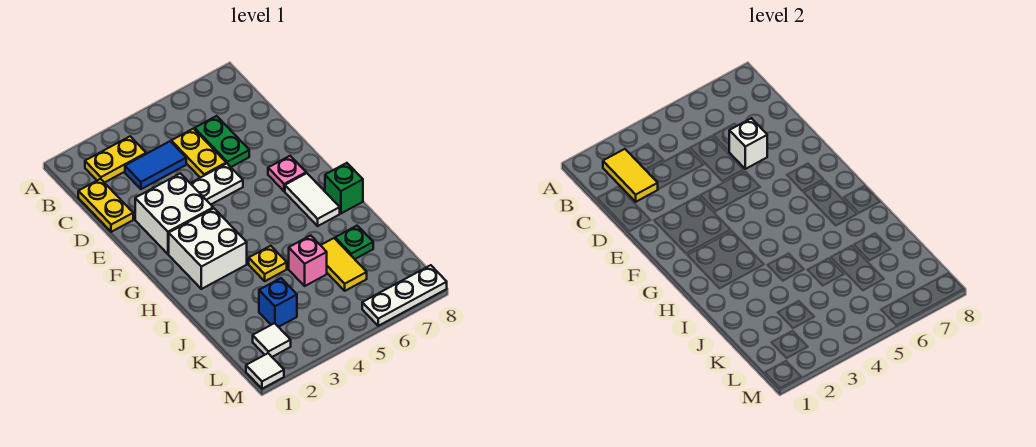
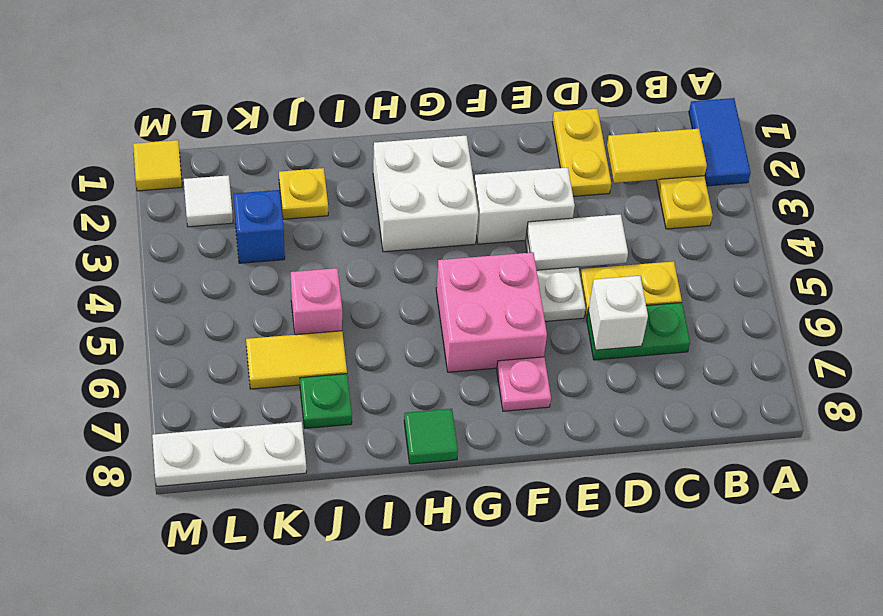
yellow 1x2 plate [78,179,133,232] -> yellow 1x2 plate turned to [552,108,611,196]
blue 1x2 tile [125,141,186,189] -> blue 1x2 tile moved to [689,98,751,186]
white 2x2 brick [135,173,213,254] -> white 1x2 brick [474,168,575,244]
none -> pink 2x2 brick [436,252,547,372]
white 1x2 tile [285,173,340,226] -> white 1x2 tile moved to [527,214,628,270]
green 1x1 brick [325,163,363,213] -> green 1x1 tile [404,409,458,464]
yellow 1x1 plate [249,246,287,281] -> yellow 1x1 plate moved to [279,168,328,219]
white 1x1 tile [246,353,284,389] -> yellow 1x1 tile [133,140,182,191]
white 1x3 plate [362,265,447,326] -> white 1x3 plate turned to [152,422,306,486]

